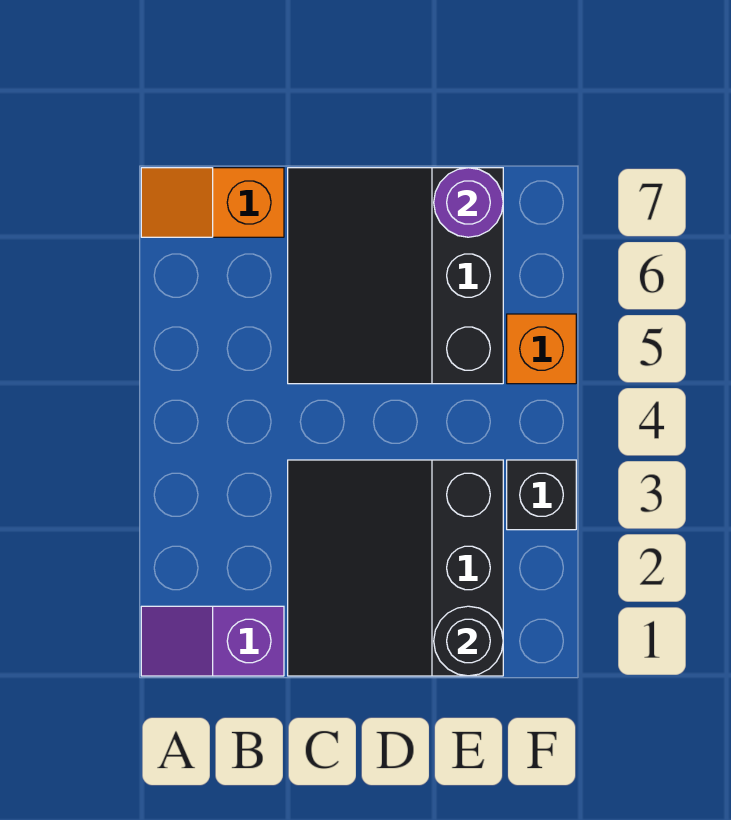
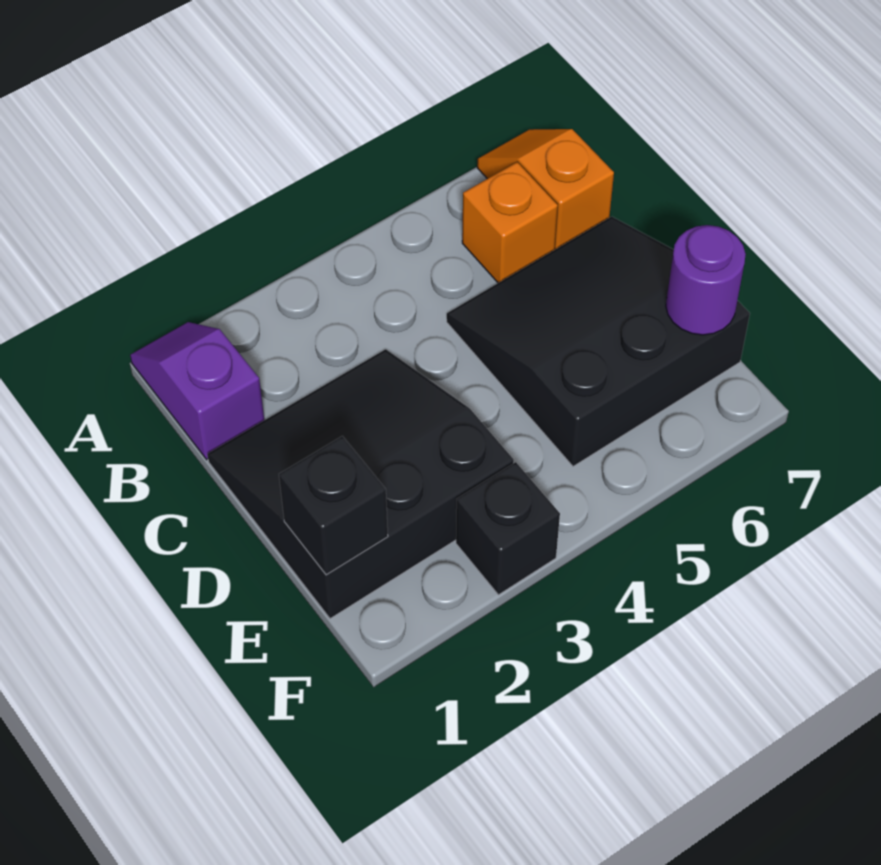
black 1x1 round brick [434,606,503,676] -> black 1x1 brick [279,436,388,575]
orange 1x1 brick [507,314,576,384] -> orange 1x1 brick moved to [462,162,558,283]

